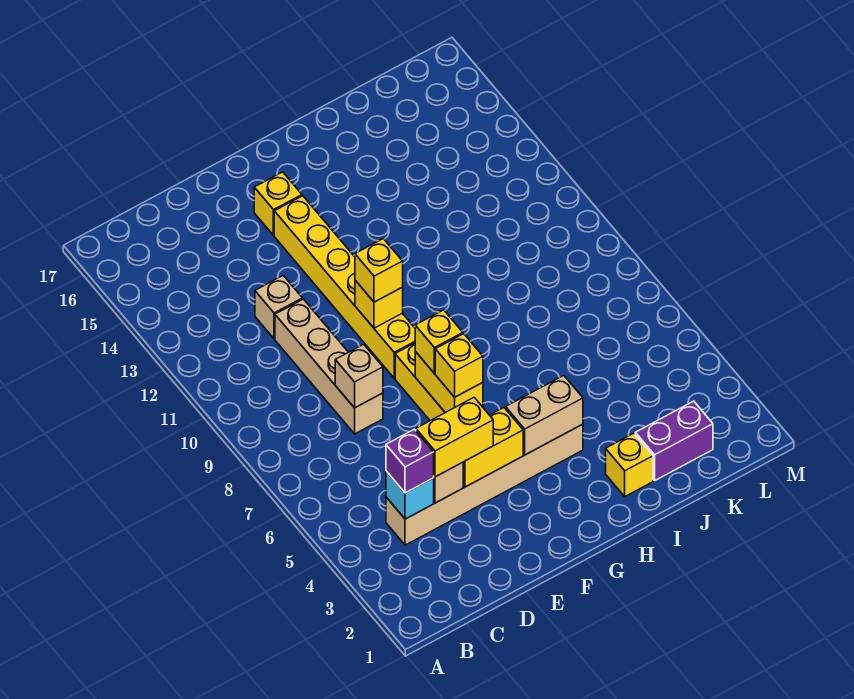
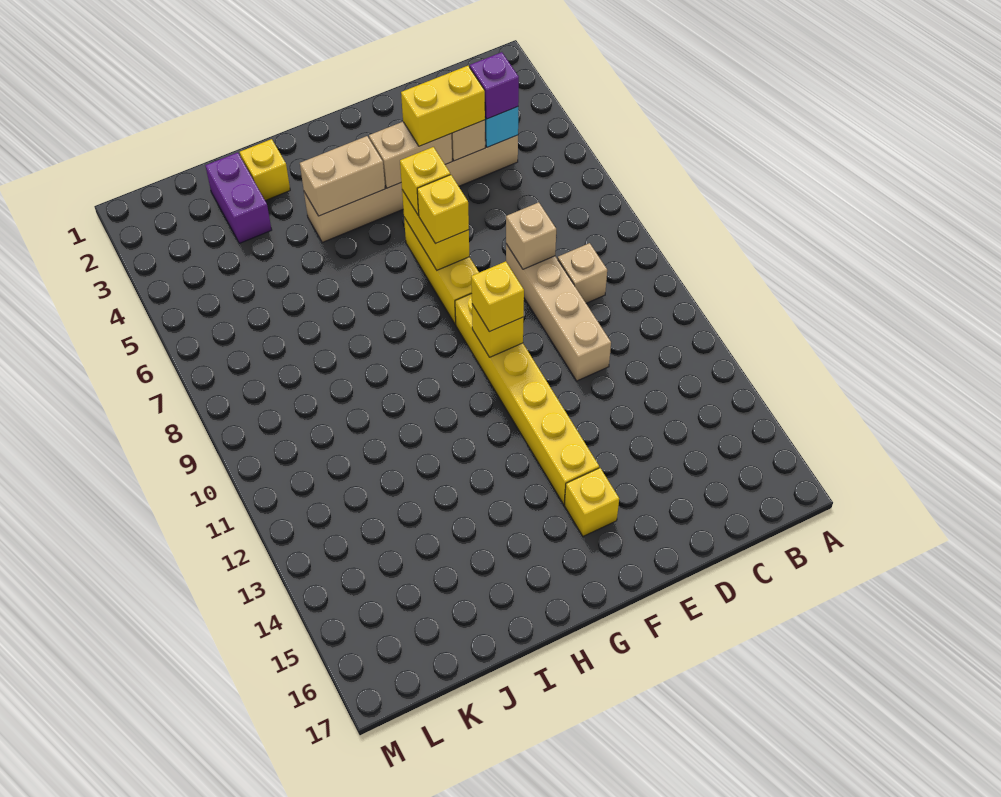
tan 1x1 brick [255,275,303,339] -> tan 1x1 brick moved to [558,243,607,303]
yellow 1x2 brick [463,408,523,487] -> tan 1x2 brick [369,122,452,188]
purple 1x2 brick [635,401,713,480] -> purple 1x2 brick turned to [205,153,272,243]

